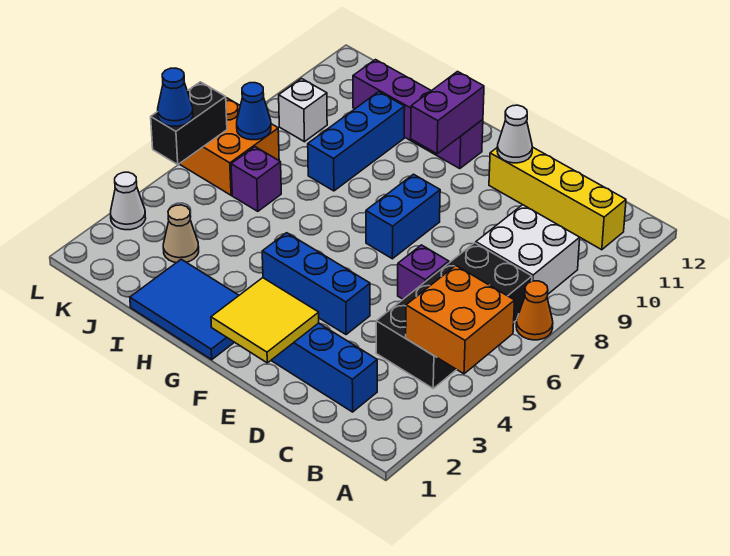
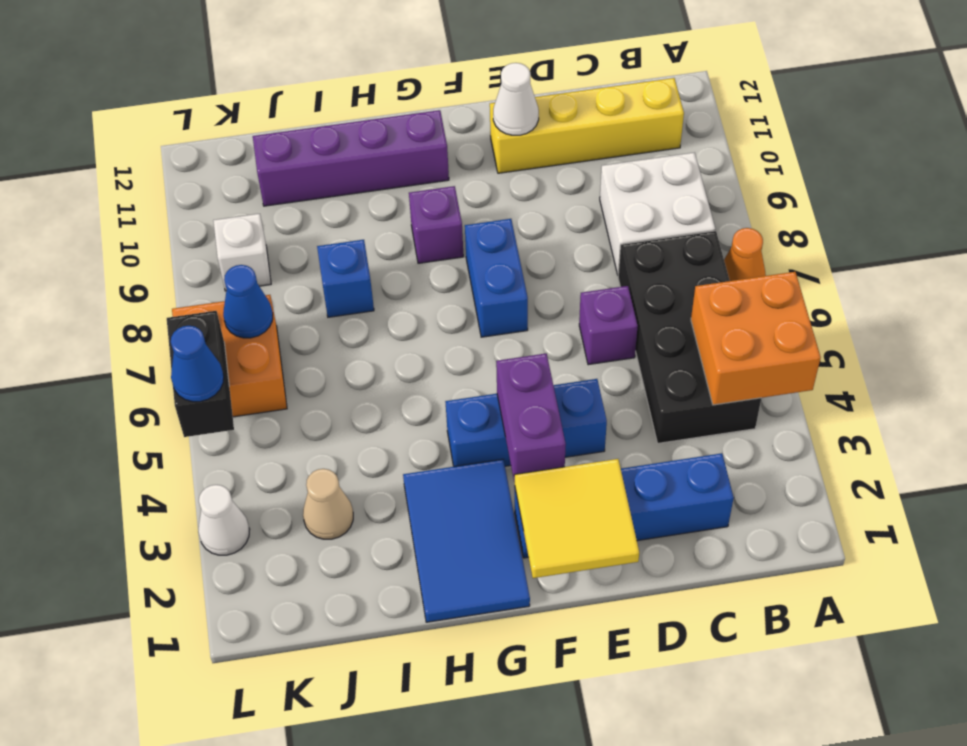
blue 2x3 tile [130,259,239,360] -> blue 2x3 tile turned to [403,459,530,622]
purple 1x2 brick [411,72,484,154] -> purple 1x2 brick moved to [496,354,566,482]
blue 1x3 brick [308,92,405,191] -> blue 1x1 brick [317,240,374,317]
purple 1x1 brick [231,147,281,211] -> purple 1x1 brick moved to [409,186,464,263]

